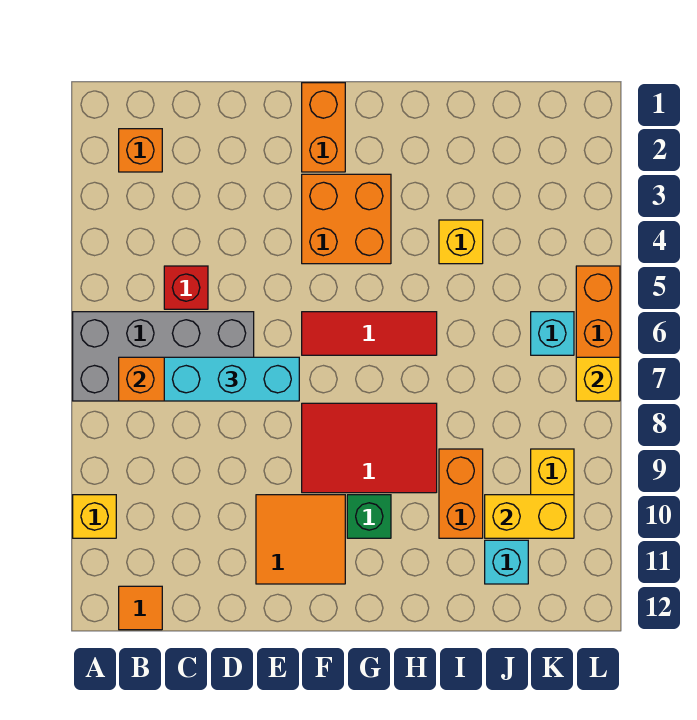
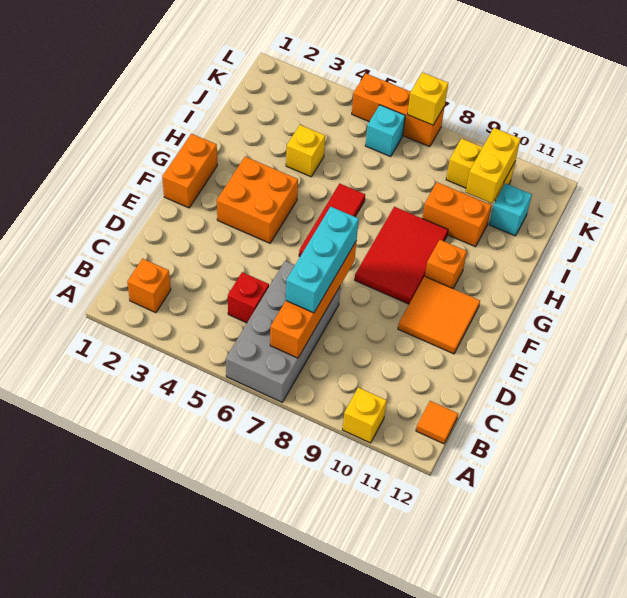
orange 1x2 brick [302,83,345,172] -> orange 1x2 brick turned to [162,134,217,208]
green 1x1 brick [347,495,391,538] -> orange 1x1 brick [425,240,467,288]

